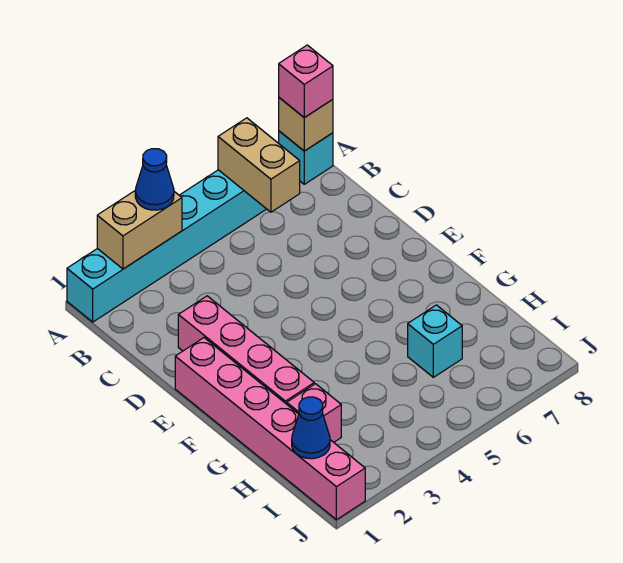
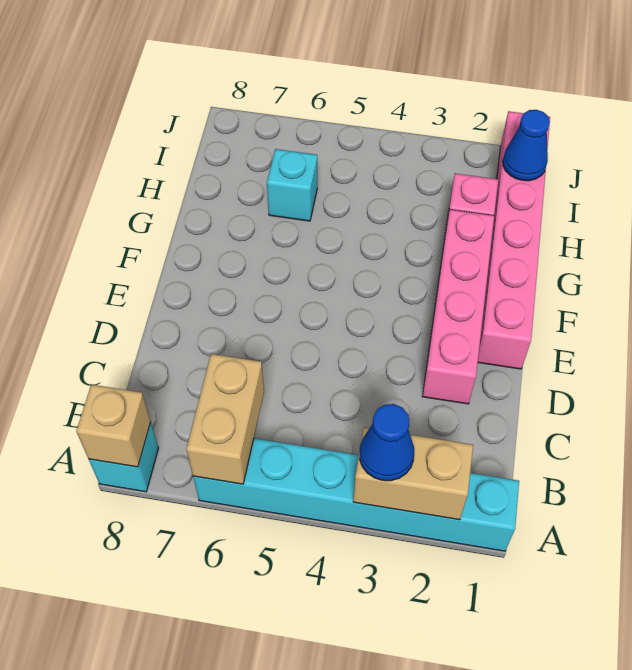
pink 1x1 brick [279,45,333,118] -> none

